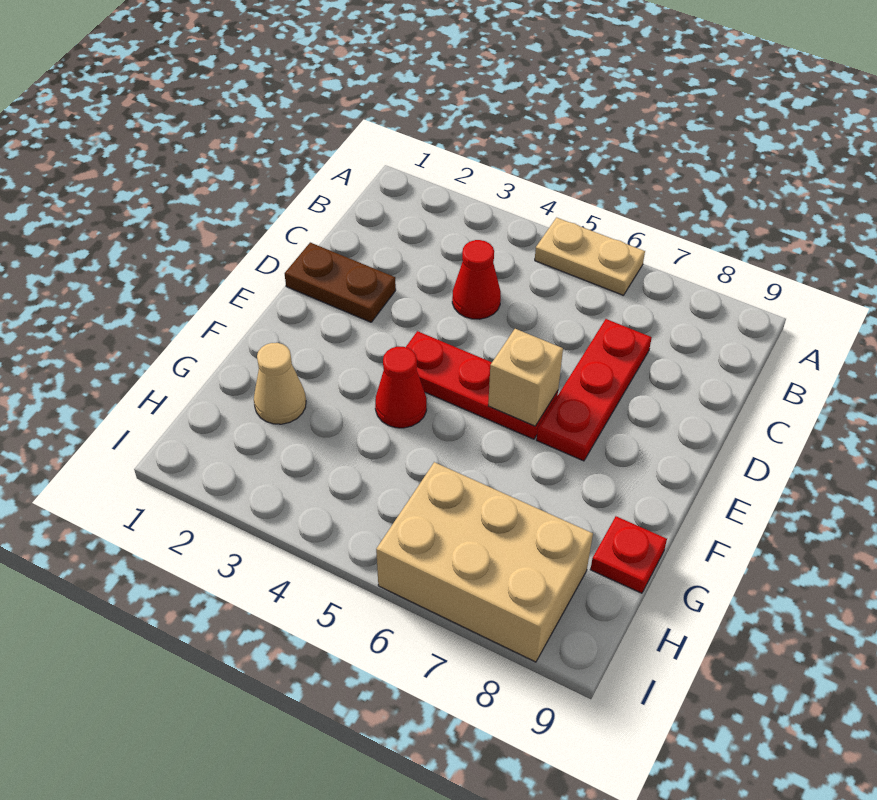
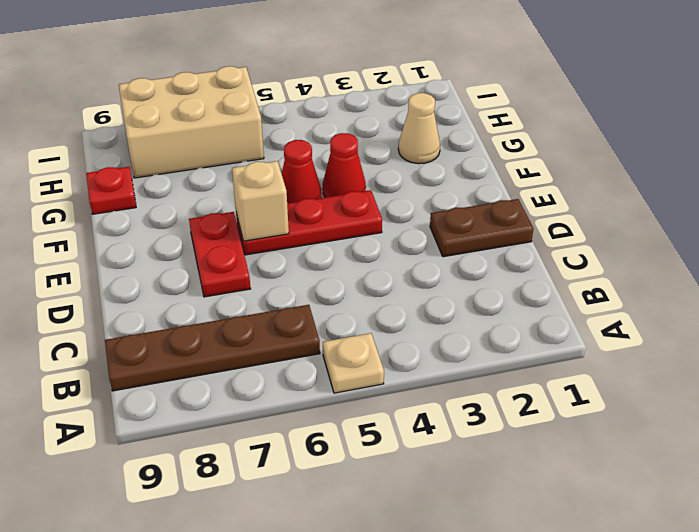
tan 1x2 plate [535,218,645,295] -> tan 1x1 plate [323,333,384,393]
none -> brown 1x4 plate [105,305,320,391]
red 1x1 cone [452,240,501,319] -> red 1x1 cone moved to [282,140,321,203]
red 1x3 plate [536,319,652,461] -> red 1x2 plate [189,212,251,297]

